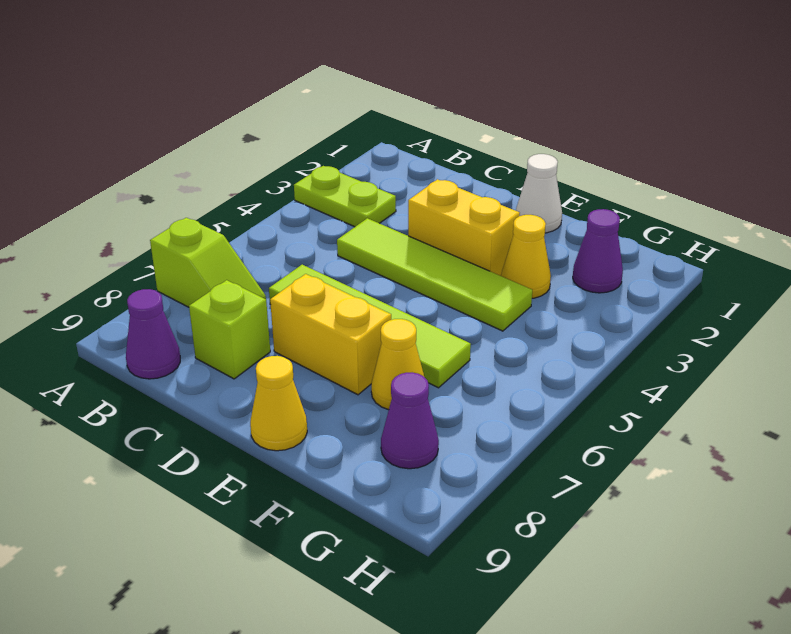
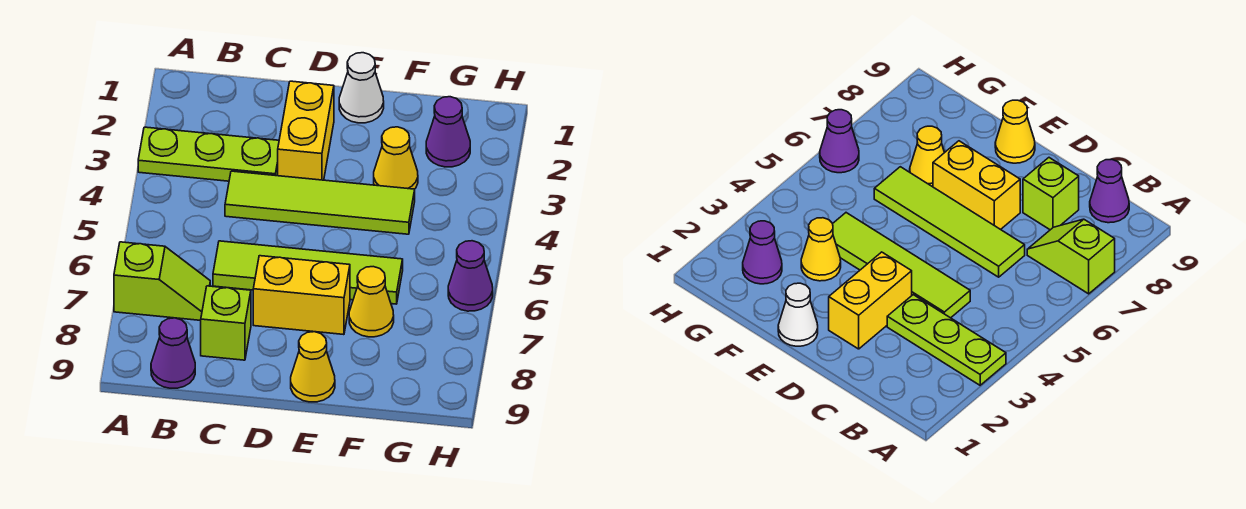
lime 1x2 plate [294,166,396,227] -> lime 1x3 plate [138,127,279,181]
yellow 1x2 brick [408,179,520,276] -> yellow 1x2 brick turned to [278,81,334,180]
purple 1x1 cone [381,373,439,469] -> purple 1x1 cone moved to [448,241,493,311]

